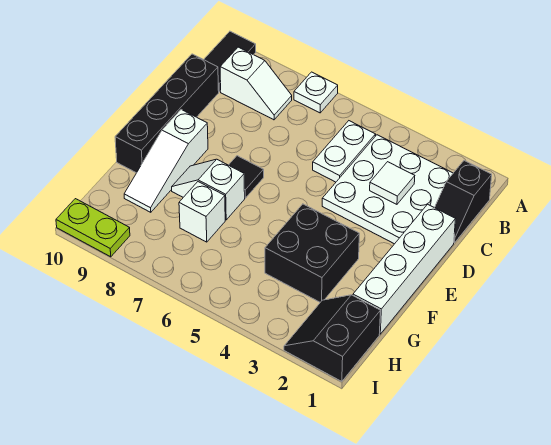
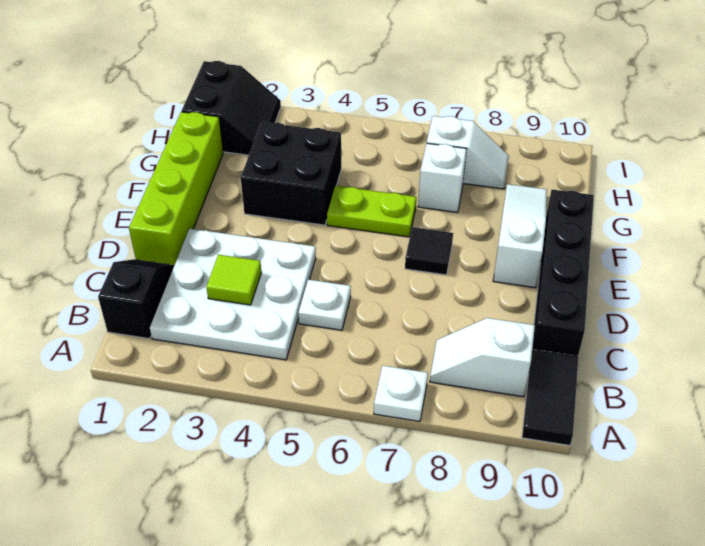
white 1x2 plate [313,121,376,182] -> white 1x1 plate [298,280,351,330]
white 1x1 tile [370,162,415,204] -> lime 1x1 tile [206,255,262,305]
white 1x4 brick [353,204,455,334] -> lime 1x4 brick [129,112,223,265]
white 1x2 slope [172,159,245,220] -> white 1x2 slope moved to [427,116,509,189]
lime 1x2 plate [56,199,130,257] -> lime 1x2 plate moved to [327,186,416,237]

